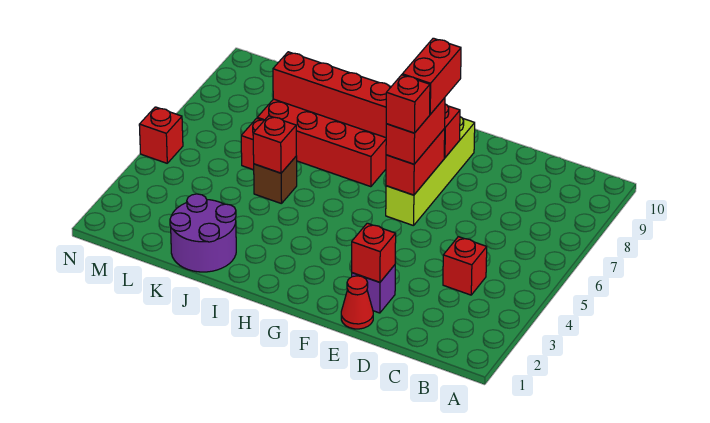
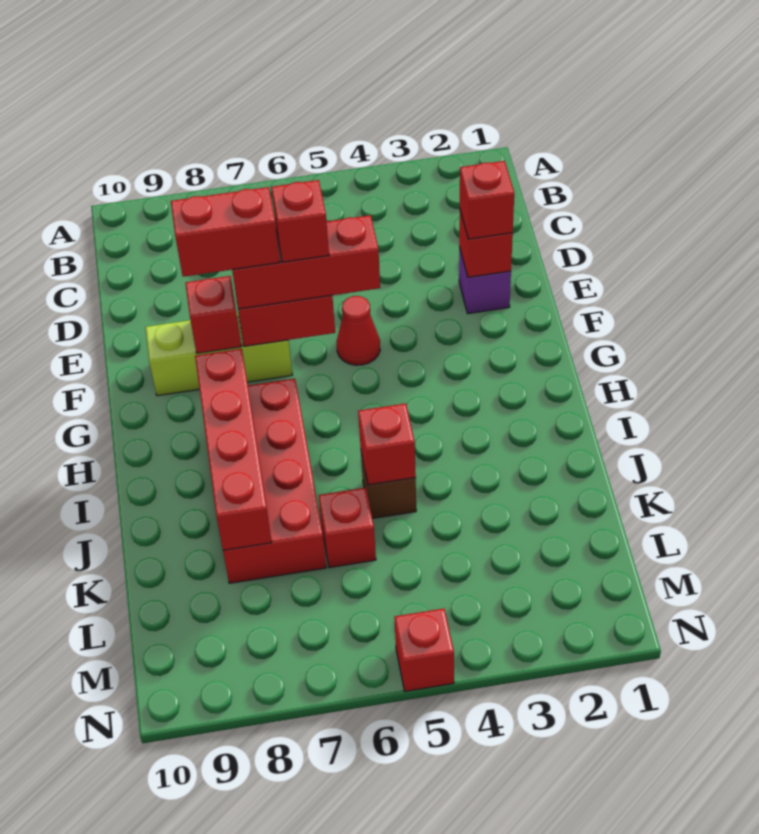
red 1x1 brick [443,237,487,295] -> red 1x1 brick moved to [460,161,514,239]
red 1x1 cone [341,276,373,329] -> red 1x1 cone moved to [337,296,380,365]
lime 1x4 brick [386,117,475,226] -> lime 1x3 brick [145,313,292,396]
red 1x2 brick [386,98,445,164] -> red 1x3 brick [232,215,380,309]
purple 2x2 round brick [170,194,236,272] -> none

